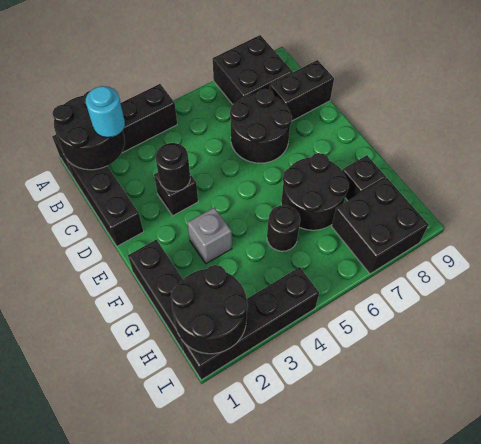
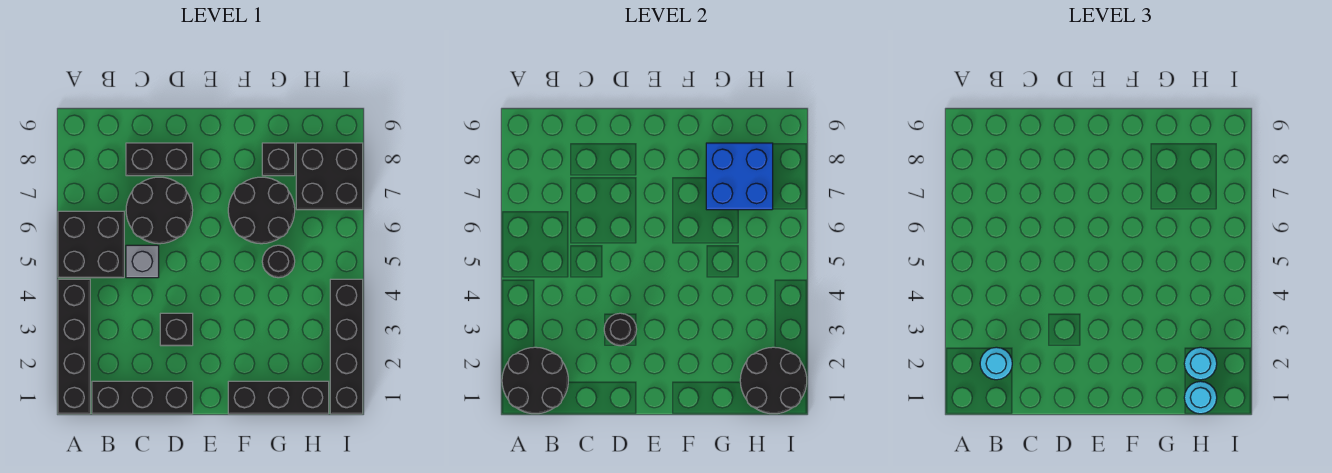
black 2x2 brick [213,35,293,104] -> black 2x2 brick moved to [58,211,124,278]
black 1x2 brick [270,60,334,121] -> black 1x2 brick turned to [126,143,193,176]
grey 1x1 brick [187,207,232,264] -> grey 1x1 brick moved to [126,245,159,278]
none -> blue 2x2 brick [706,143,773,210]
none -> cyan 1x1 round brick [1184,381,1217,414]
none -> cyan 1x1 round brick [1184,347,1217,380]

